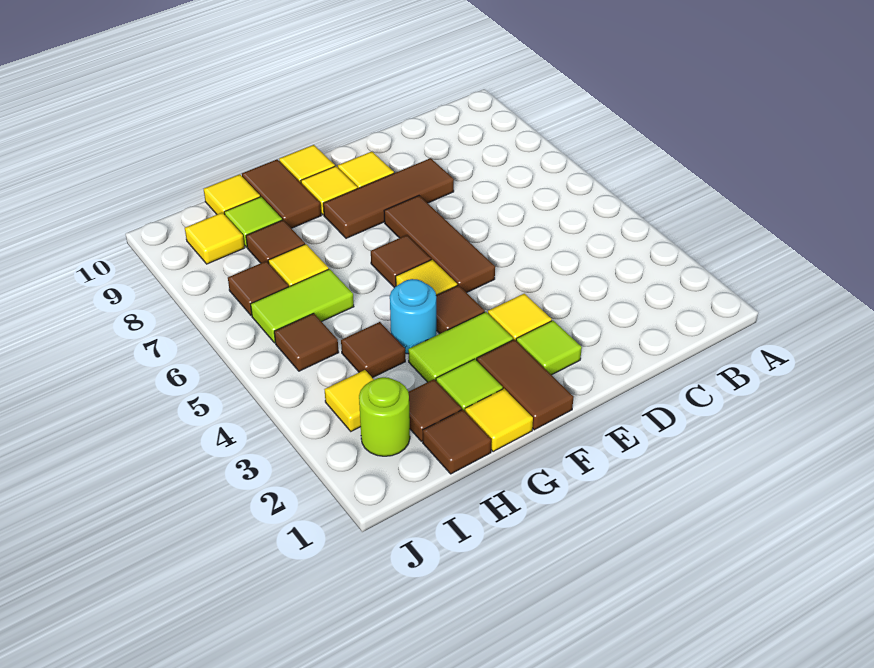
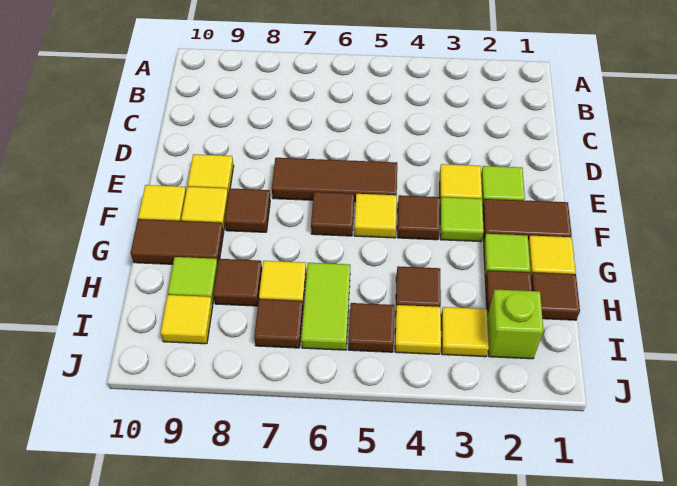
brown 1x3 tile [323,158,454,238] -> brown 1x1 tile [224,188,270,232]
lime 1x2 tile [408,312,513,382] -> lime 1x1 tile [440,197,484,242]
cyan 1x1 round brick [390,279,436,354] -> none
yellow 1x1 tile [204,174,260,215] -> yellow 1x1 tile moved to [395,305,441,354]
lime 1x1 round brick [359,377,410,456] -> lime 1x1 brick [487,289,543,359]

